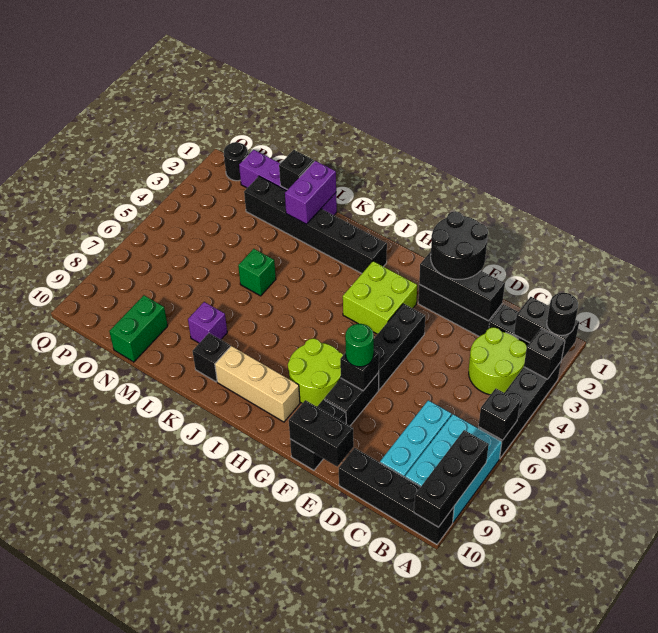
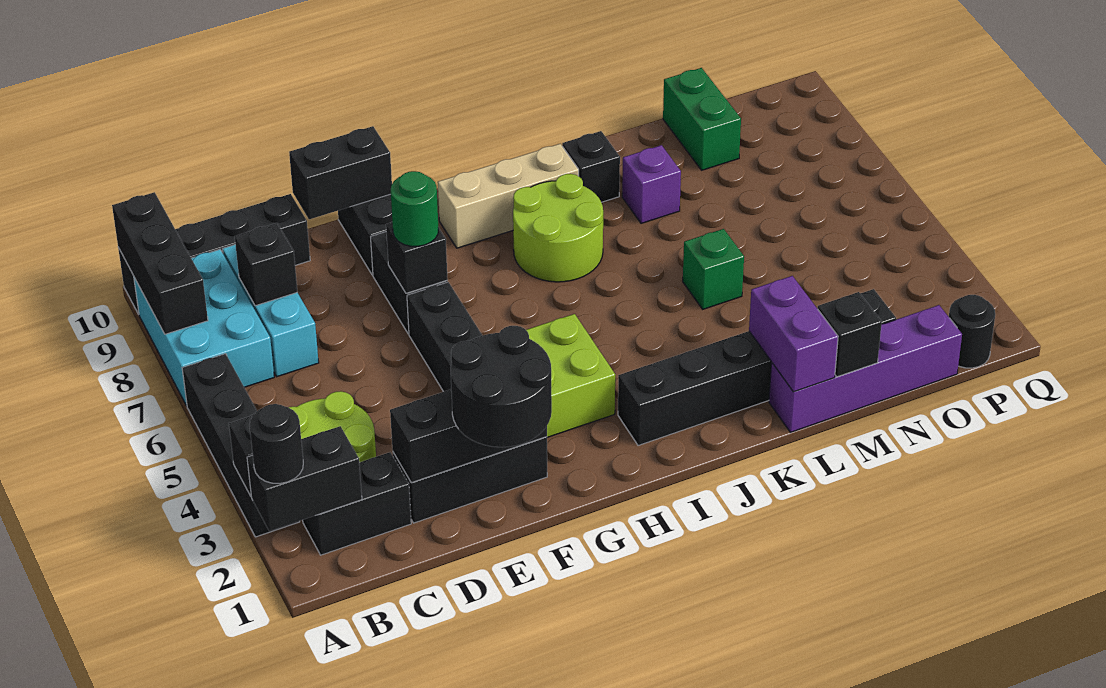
black 1x1 brick [479,388,520,440] -> black 1x1 brick moved to [235,223,297,306]
lime 2x2 round brick [288,339,343,406] -> lime 2x2 round brick moved to [513,174,603,282]

